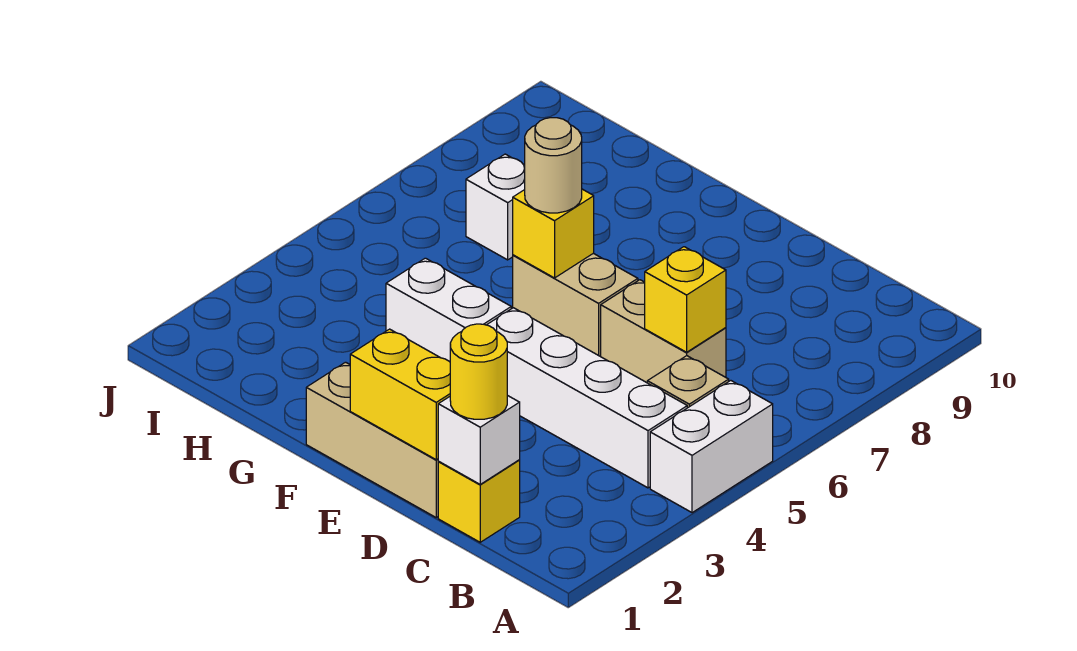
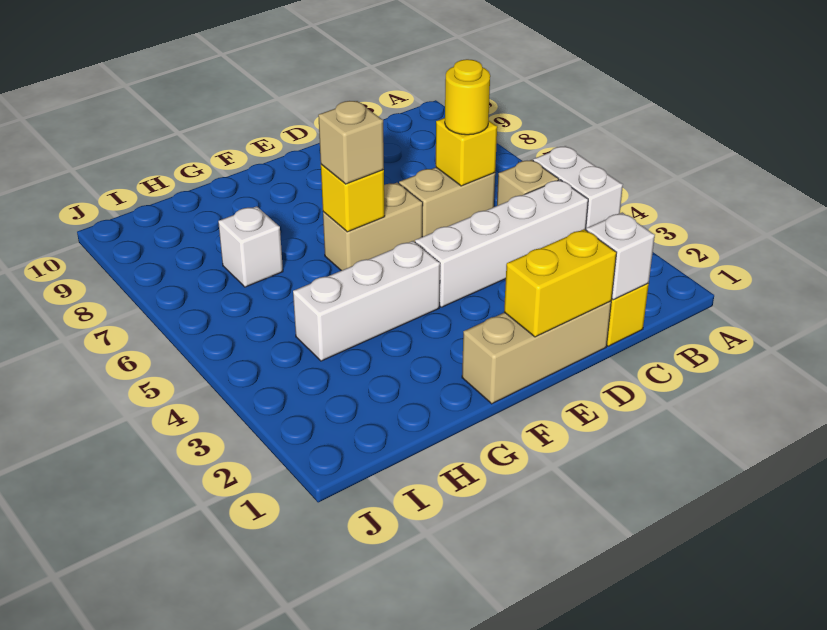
yellow 1x1 round brick [450,324,507,419] -> yellow 1x1 round brick moved to [445,59,490,135]
white 1x2 brick [386,258,511,362] -> white 1x3 brick [293,241,440,361]
tan 1x1 round brick [524,118,582,213] -> tan 1x1 brick [318,101,384,184]

